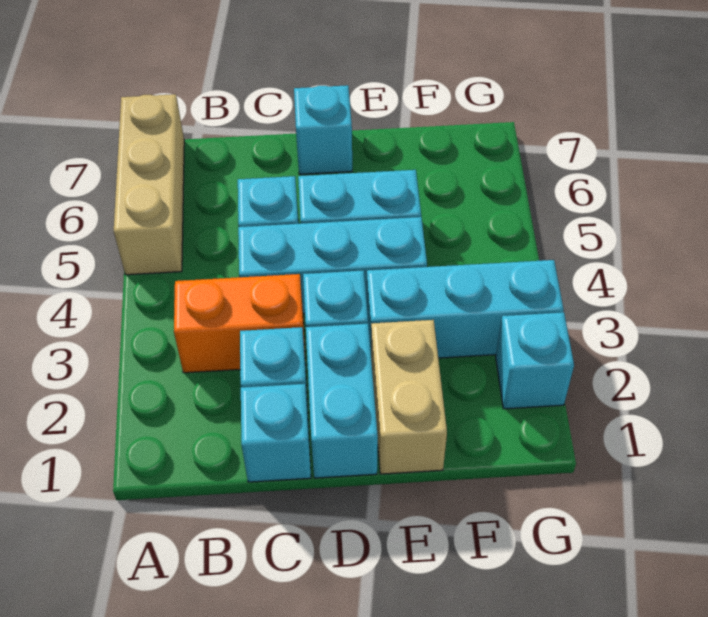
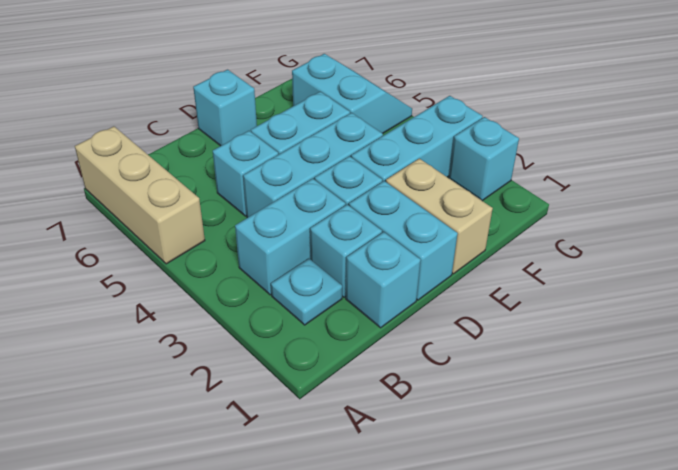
none -> cyan 1x1 plate [271,258,342,325]
orange 1x2 brick [174,274,305,373] -> cyan 1x2 brick [235,178,346,295]
none -> cyan 2x2 slope [292,54,412,134]

